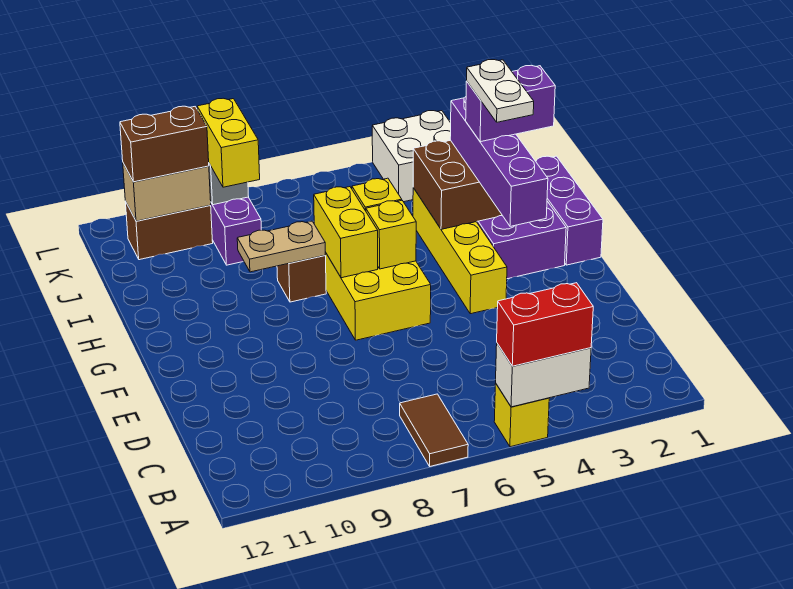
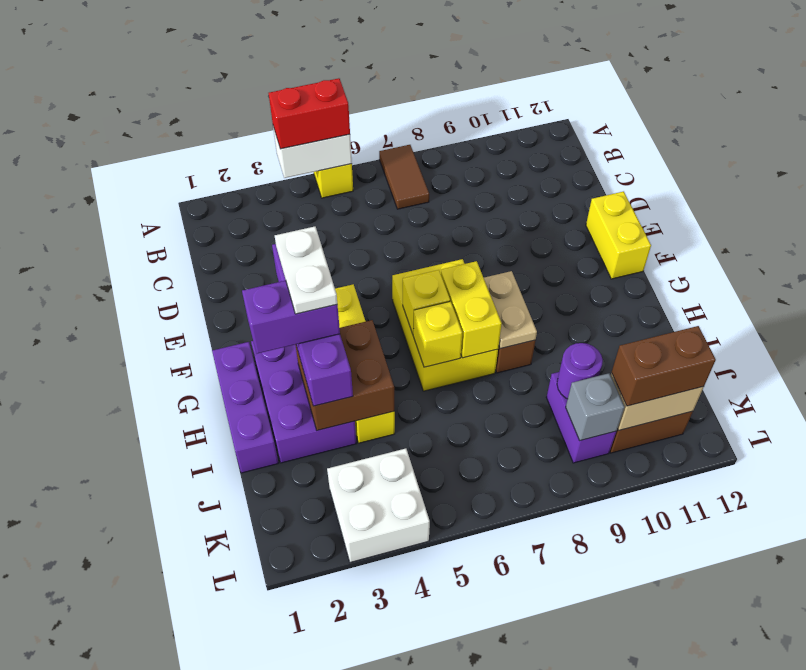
tan 1x2 plate [237,221,325,272] -> tan 1x2 plate turned to [484,271,537,349]
none -> purple 1x1 round brick [557,343,603,399]
yellow 1x2 brick [197,98,260,187] -> yellow 1x2 brick moved to [586,191,651,279]

